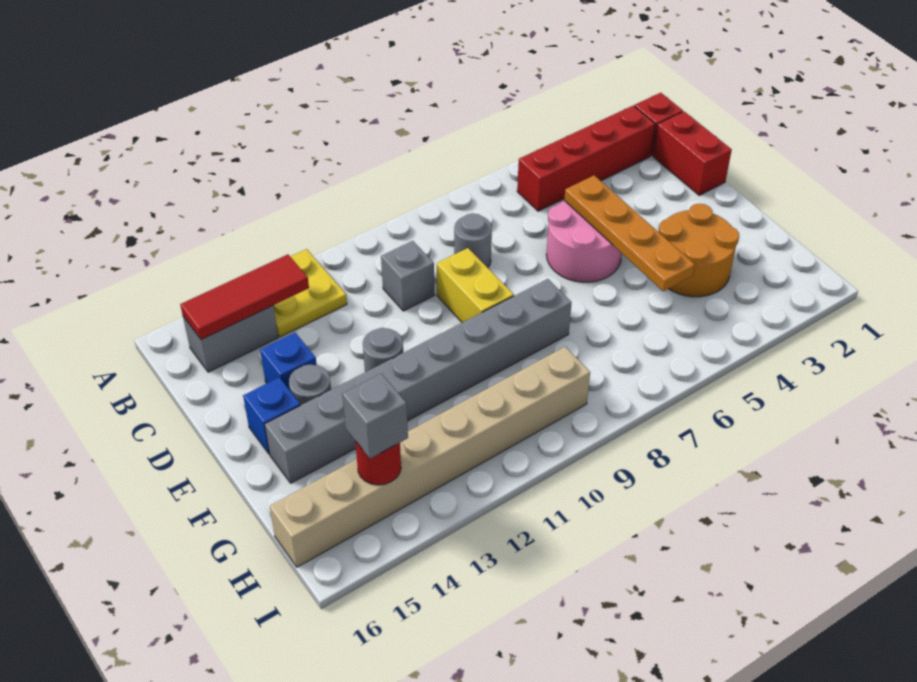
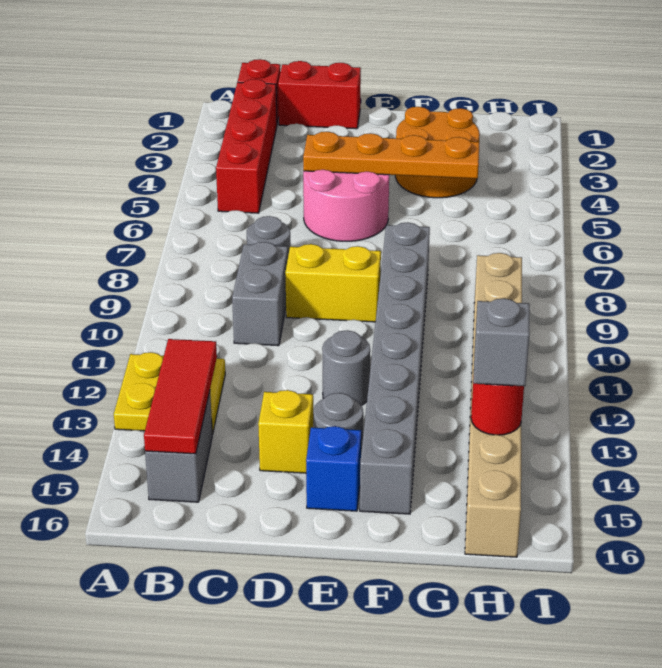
grey 1x1 brick [381,241,434,311] -> grey 1x2 brick [232,242,288,346]
blue 1x1 brick [260,333,317,390] -> yellow 1x1 brick [258,390,313,473]

